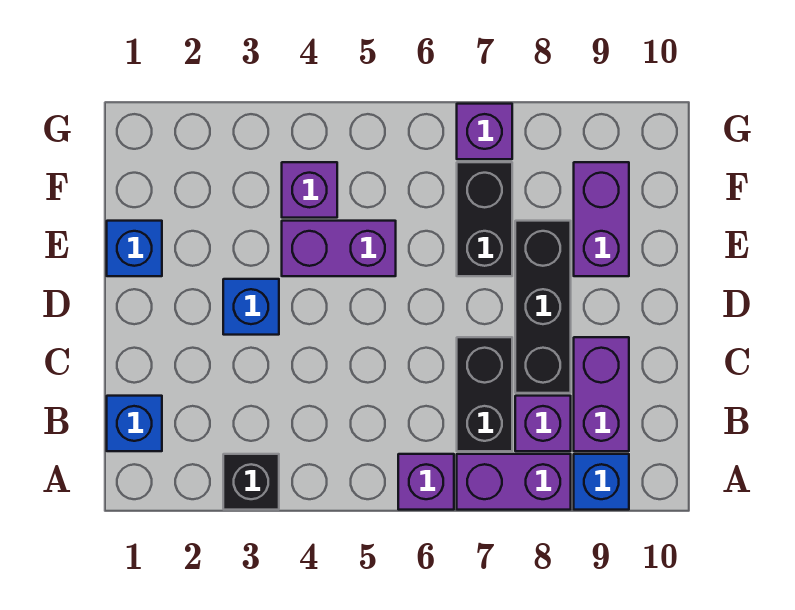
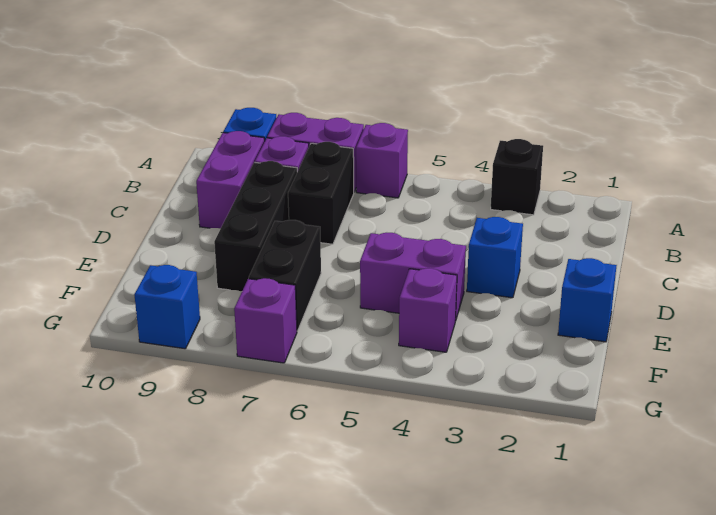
blue 1x1 brick [107,396,162,451] -> blue 1x1 brick moved to [134,265,200,349]
purple 1x2 brick [574,162,629,276] -> none

